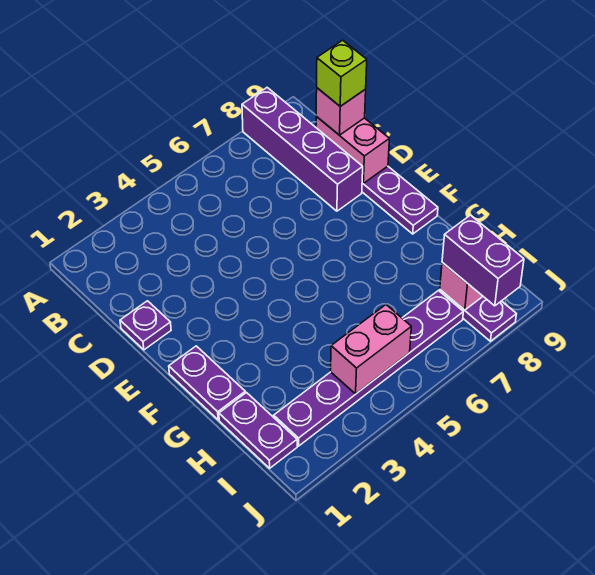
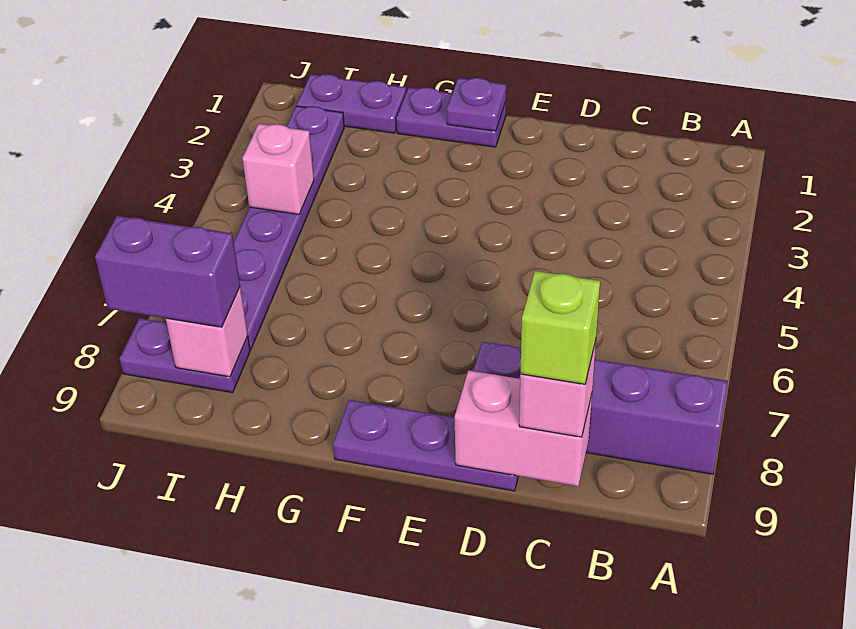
purple 1x1 plate [120,301,171,350] -> purple 1x1 plate moved to [447,78,506,131]
pink 1x2 brick [331,305,411,394] -> pink 1x1 brick [242,124,314,214]

